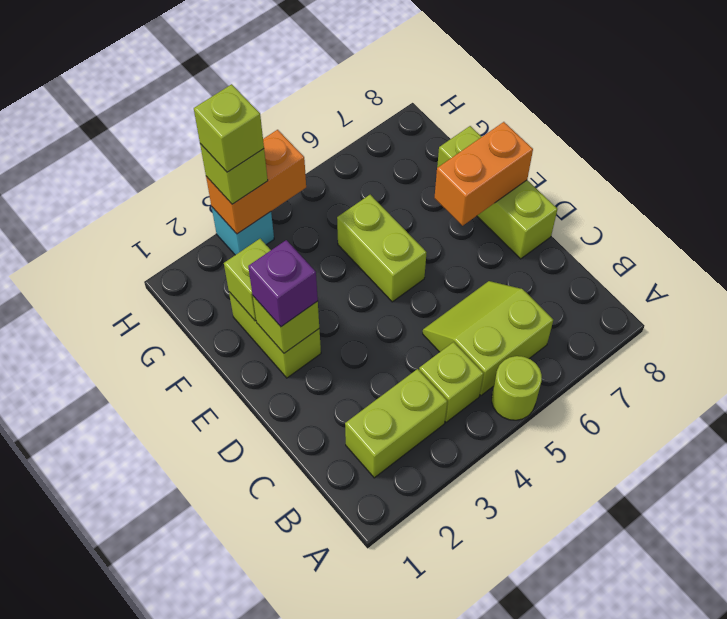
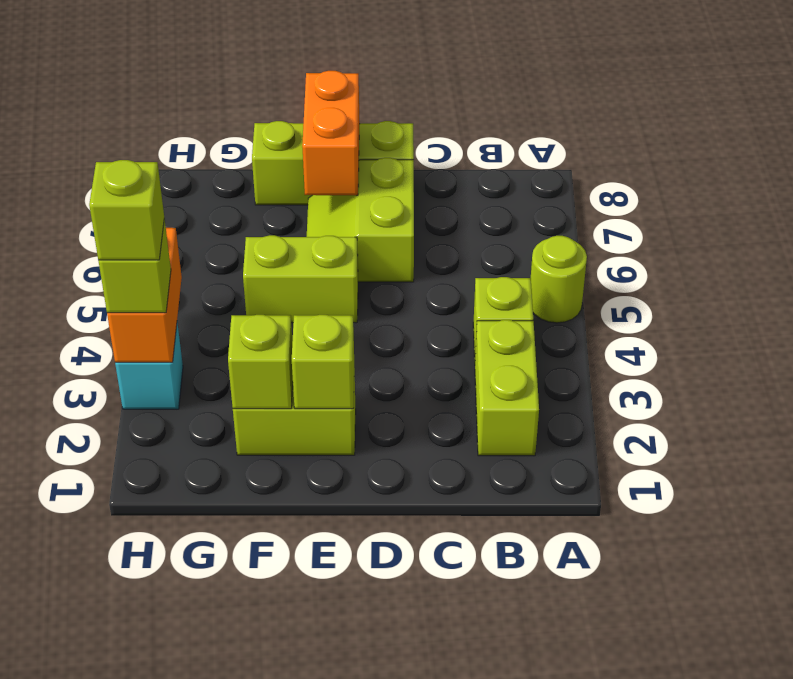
lime 2x2 slope [423,281,553,395] -> lime 2x2 slope moved to [307,158,414,282]
purple 1x1 brick [248,240,318,327] -> none

